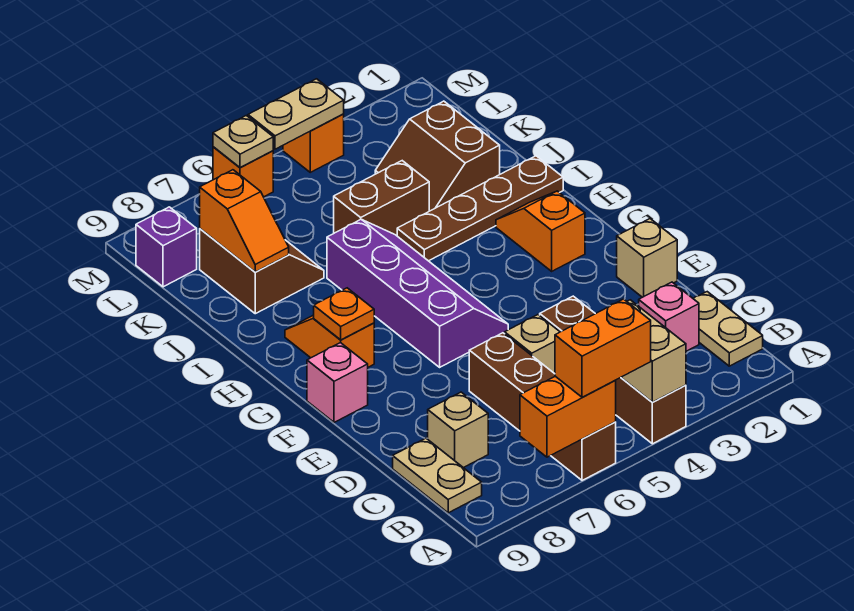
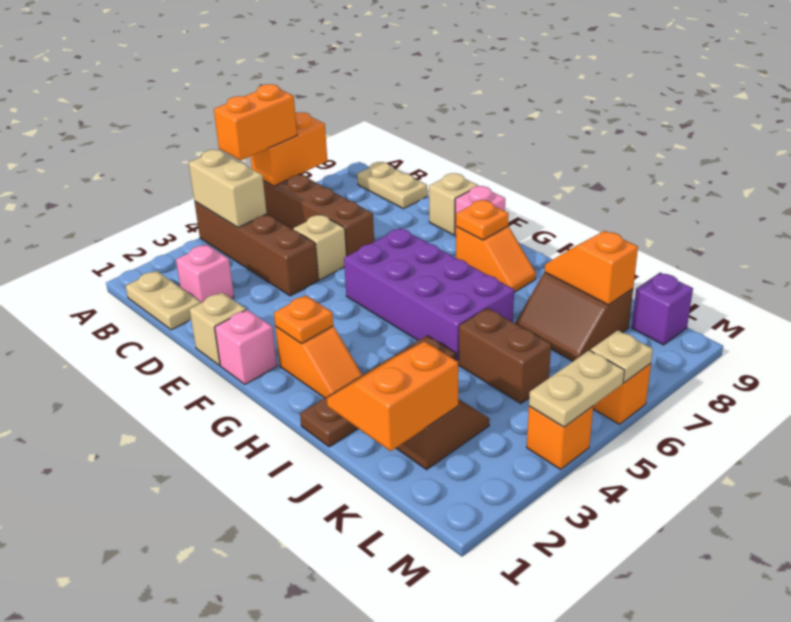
tan 1x1 brick [428,392,488,468] -> tan 1x1 brick moved to [429,173,478,235]
none -> pink 1x1 brick [215,310,277,384]
purple 2x4 slope [327,219,508,367] -> purple 2x4 brick [344,228,514,364]
none -> orange 1x1 plate [274,295,333,343]
none -> orange 2x2 slope [327,342,458,451]
brown 1x2 brick [334,161,429,236] -> brown 1x2 brick turned to [459,308,551,404]

